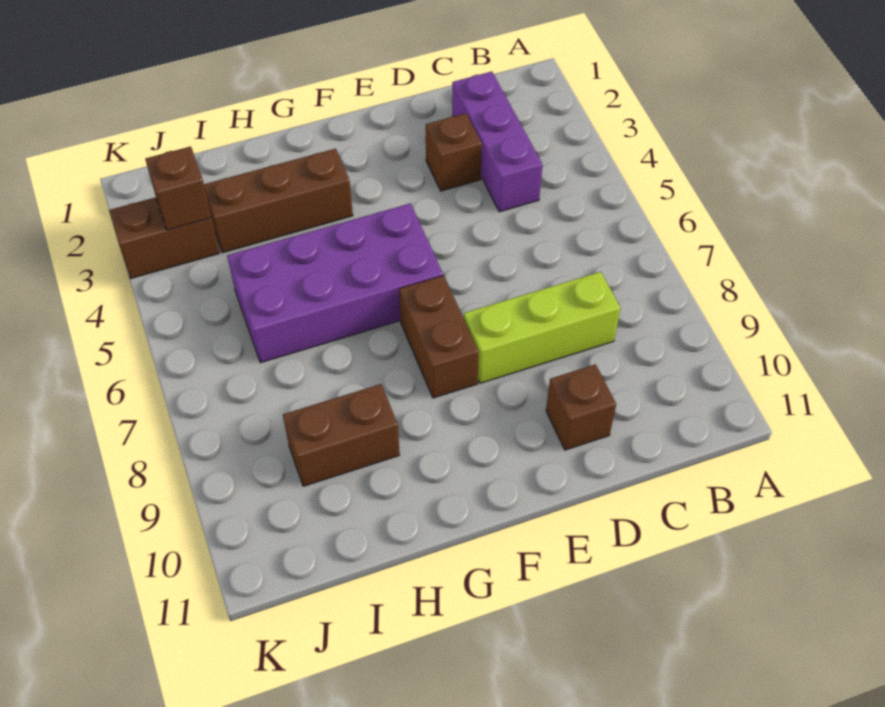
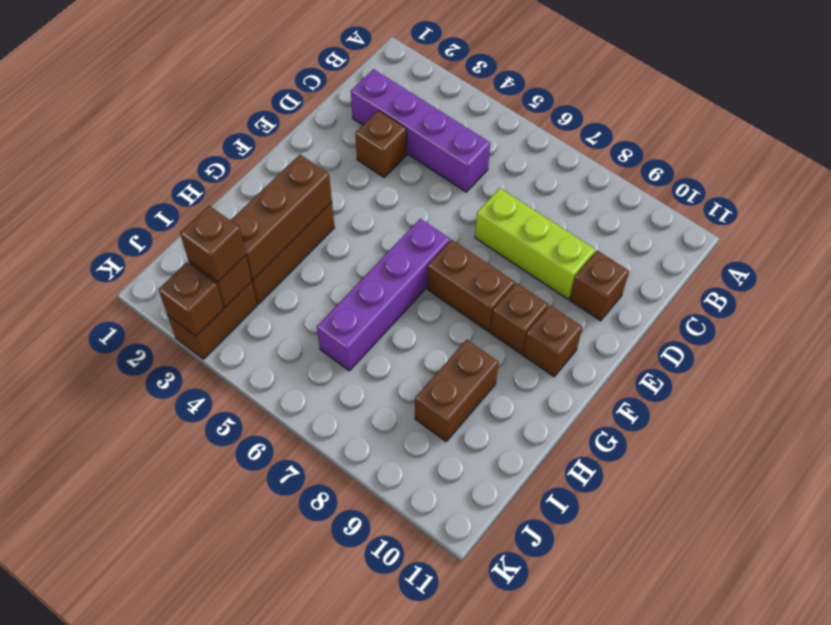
purple 1x3 brick [452,72,543,212] -> purple 1x4 brick [351,69,490,192]
lime 1x3 brick [464,272,621,383] -> lime 1x3 brick turned to [475,188,595,299]
purple 2x4 brick [227,204,443,363] -> purple 1x4 brick [317,219,450,371]
none -> brown 1x1 brick [490,283,548,354]
none -> brown 1x1 brick [523,306,582,377]
none -> brown 1x3 brick [231,155,332,280]
none -> brown 1x1 brick [180,206,246,282]
none -> brown 1x1 brick [159,262,223,336]

